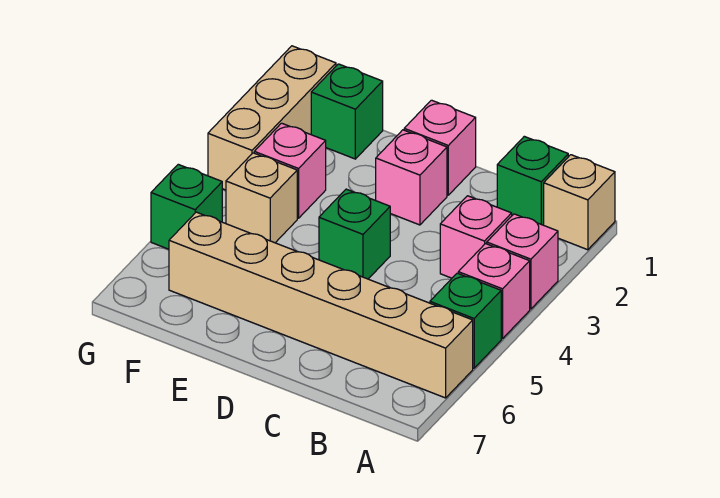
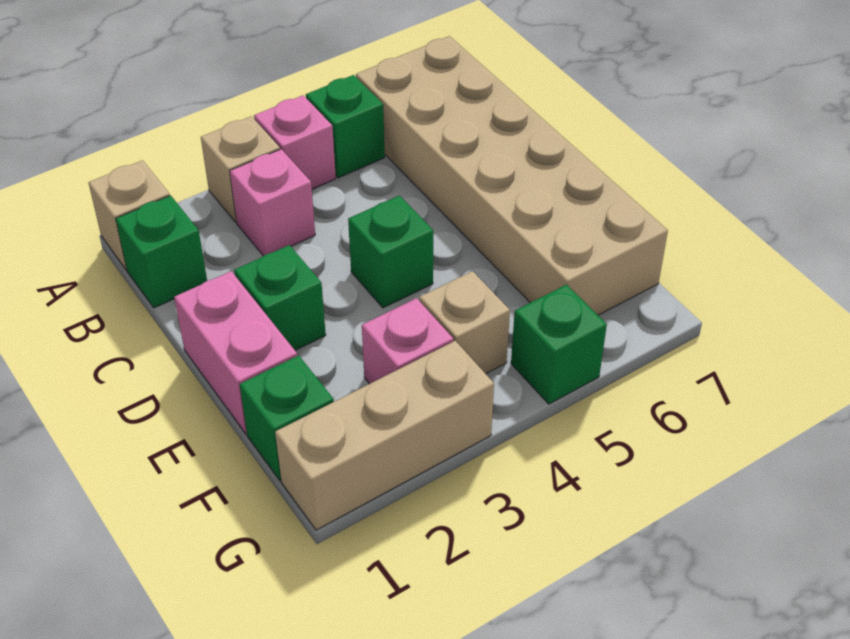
pink 1x1 brick [487,214,558,309] -> tan 1x1 brick [201,116,280,222]
tan 1x6 brick [169,212,473,398] -> tan 2x6 brick [356,36,668,315]
pink 1x1 brick [404,100,476,195] -> pink 1x2 brick [174,271,297,434]
pink 1x1 brick [376,130,447,225] -> green 1x1 brick [234,245,326,350]

